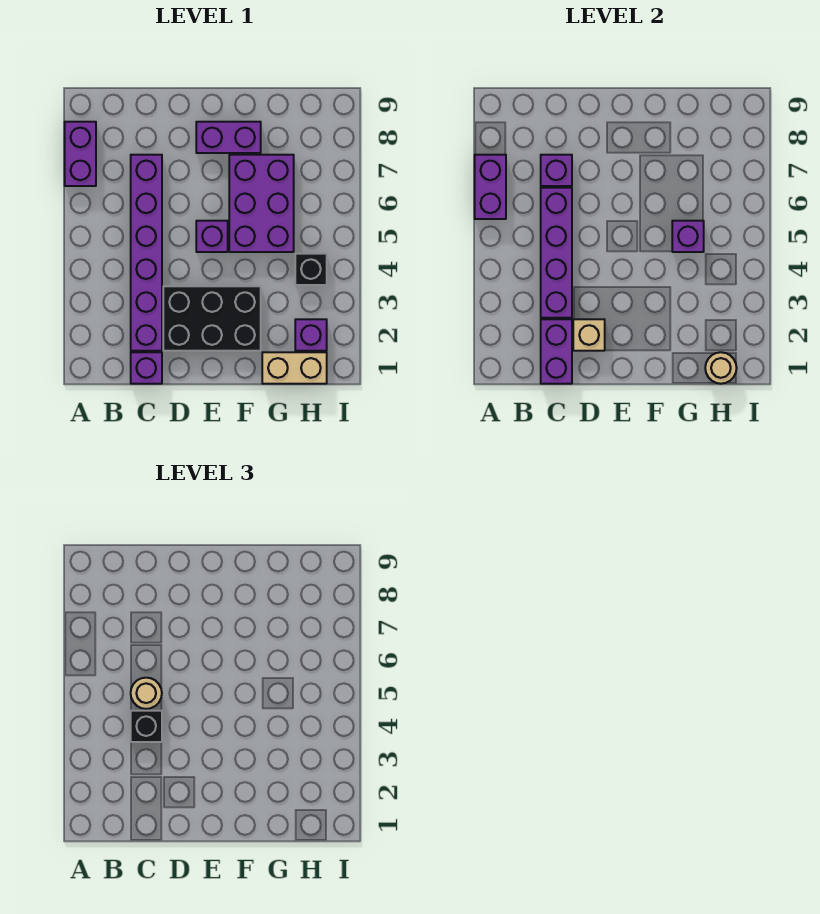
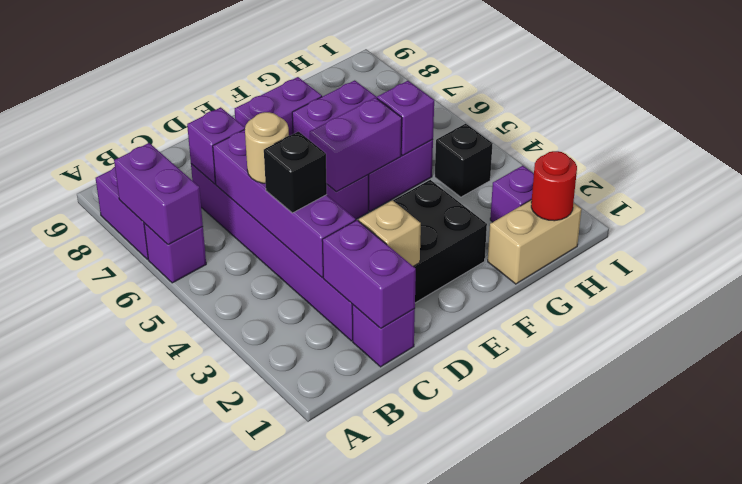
none -> purple 1x1 brick [144,223,206,283]
none -> purple 1x2 brick [310,98,402,192]
tan 1x1 round brick [705,352,737,384] -> red 1x1 round brick [531,151,577,221]

